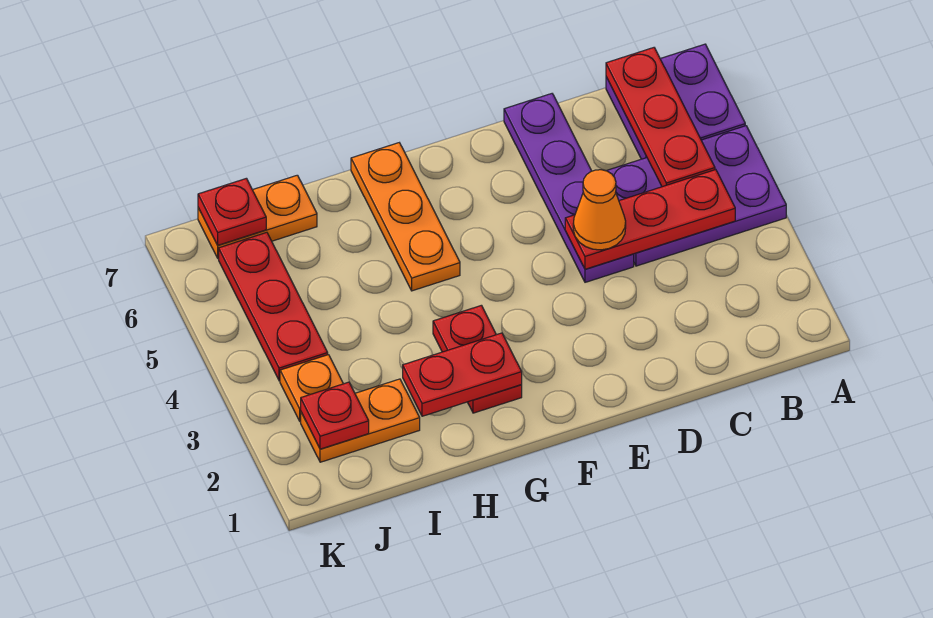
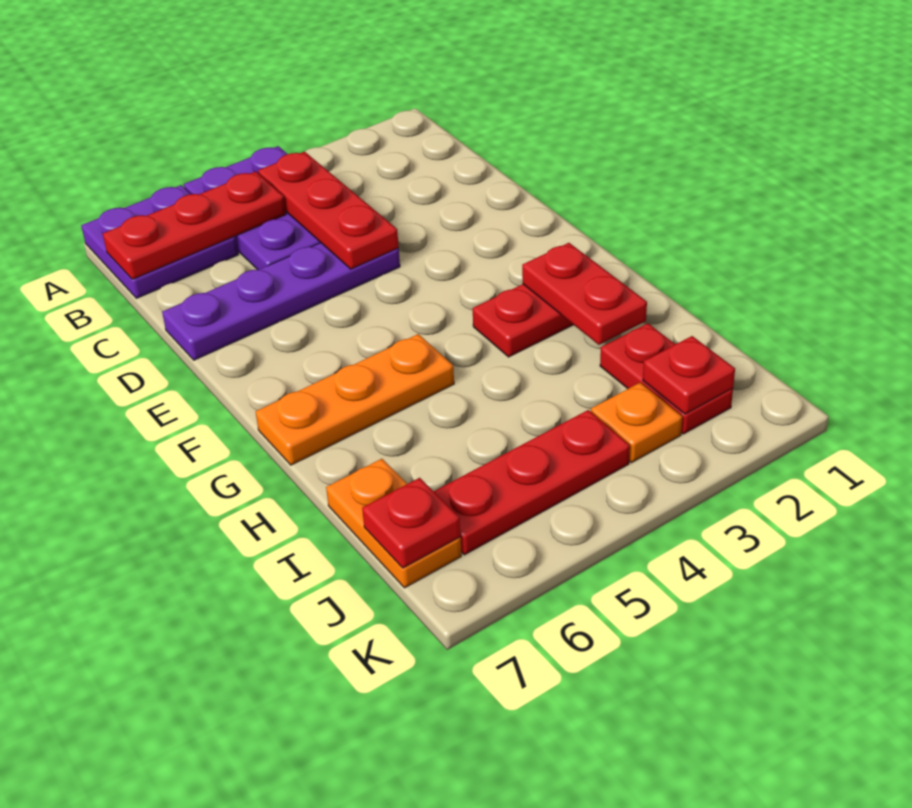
orange 1x1 cone [573,170,626,250] -> none
orange 1x2 plate [301,379,420,462] -> red 1x2 plate [600,323,733,434]

